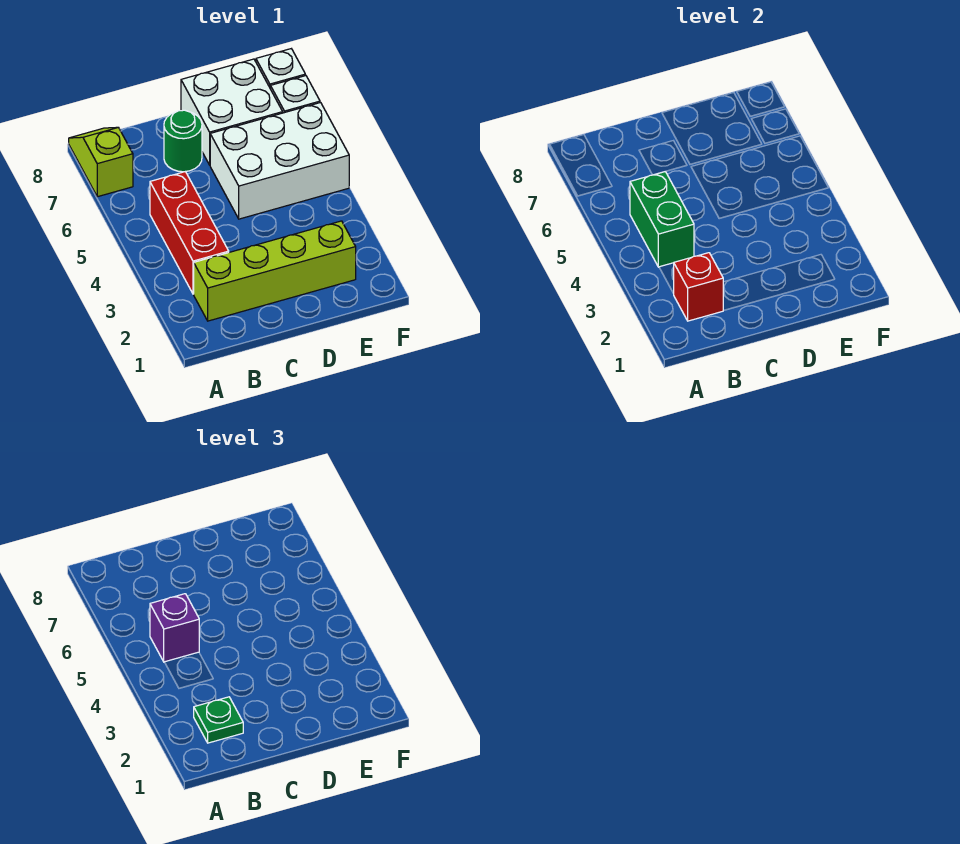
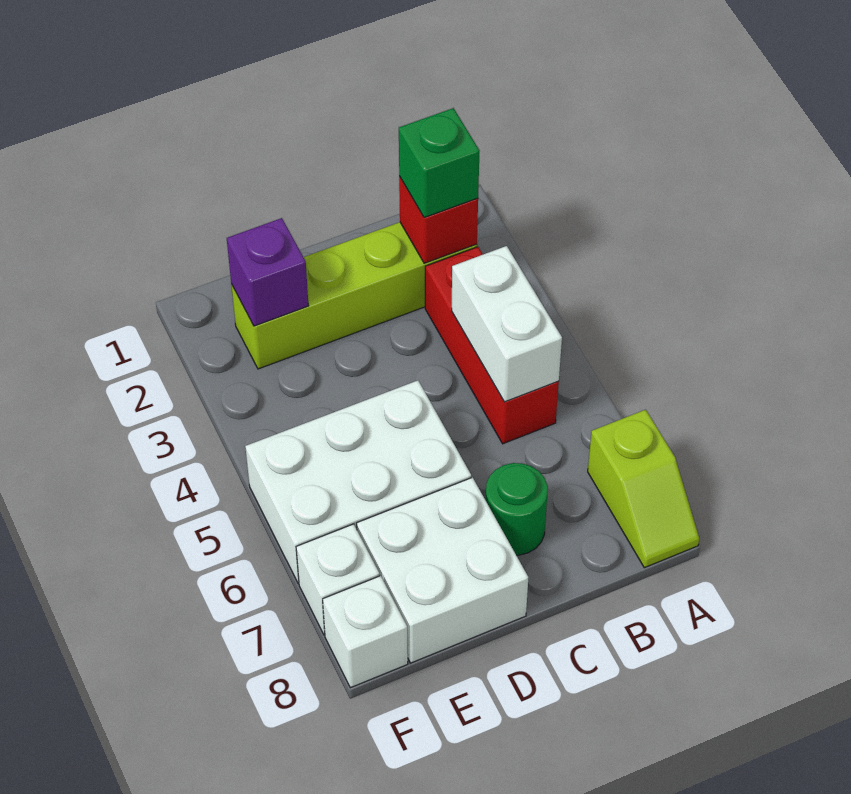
green 1x1 plate [194,697,243,743] -> green 1x1 brick [399,108,480,218]
green 1x2 brick [630,172,694,267] -> white 1x2 brick [452,246,562,402]
purple 1x1 brick [150,594,199,662] -> purple 1x1 brick moved to [227,218,309,326]

